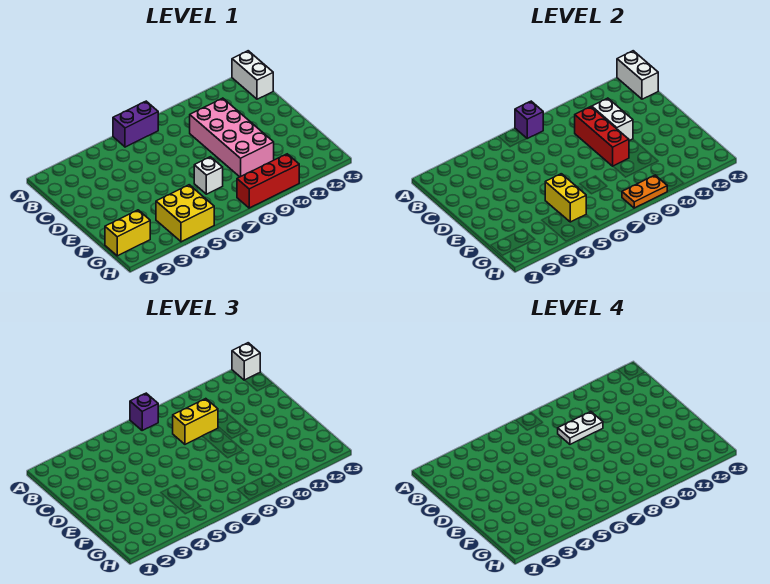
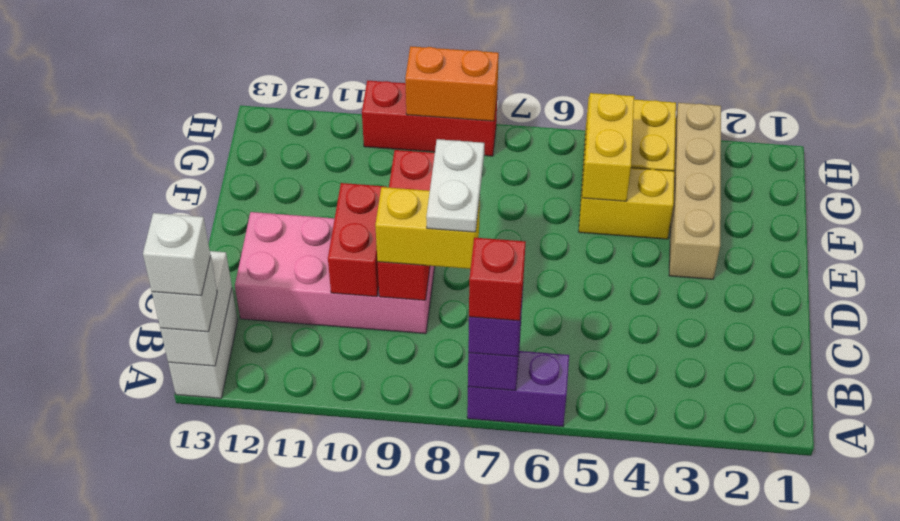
none -> red 1x1 brick [469,238,526,321]
white 1x2 plate [558,411,603,444] -> white 1x2 plate turned to [426,139,484,232]
pink 2x4 brick [190,98,274,177] -> pink 2x4 brick turned to [235,212,435,334]
white 1x2 brick [592,98,633,141] -> red 1x2 brick [328,183,386,297]
none -> tan 1x4 brick [669,103,721,279]
white 1x1 brick [194,157,223,194] -> white 1x1 brick moved to [143,213,211,296]
yellow 1x2 brick [105,210,150,256] -> yellow 1x2 brick moved to [579,168,674,239]
orange 1x2 plate [622,175,667,208] -> orange 1x2 brick [405,46,499,121]

